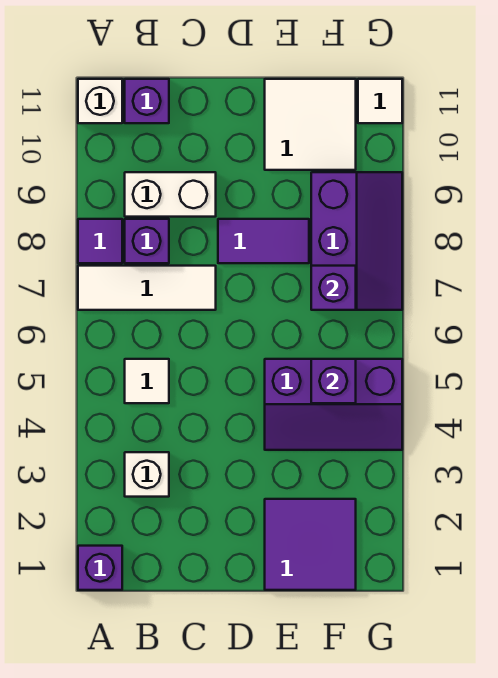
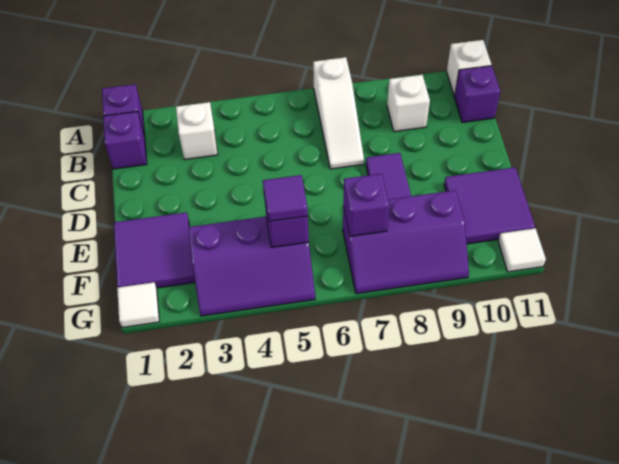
white 1x3 tile [78,266,216,310] -> white 1x3 slope [313,57,364,169]
purple 1x1 tile [78,219,122,263] -> purple 1x1 tile moved to [263,175,308,222]
white 1x1 tile [125,359,169,403] -> white 1x1 tile moved to [117,282,159,327]
purple 1x1 brick [125,219,169,263] -> purple 1x1 brick moved to [103,112,147,169]
white 1x2 brick [125,172,216,217] -> white 1x1 brick [387,75,430,132]
purple 2x3 slope [265,359,402,450] -> purple 2x3 slope turned to [188,216,315,316]
white 2x2 tile [265,79,356,170] -> purple 2x2 tile [444,167,535,244]

